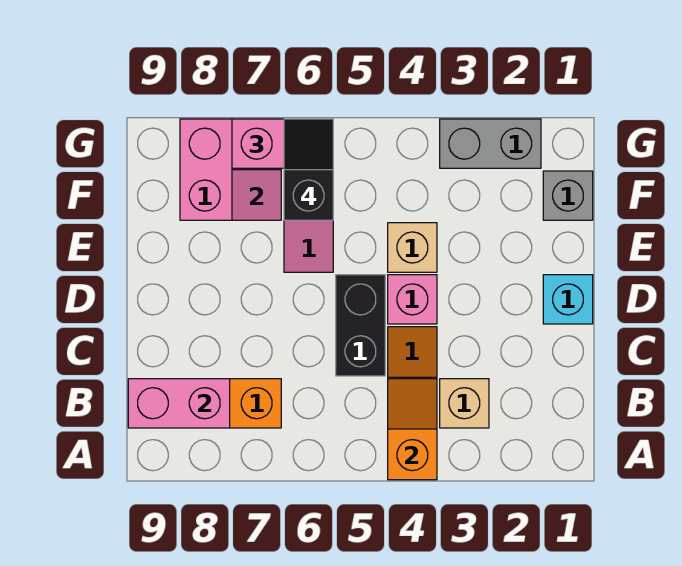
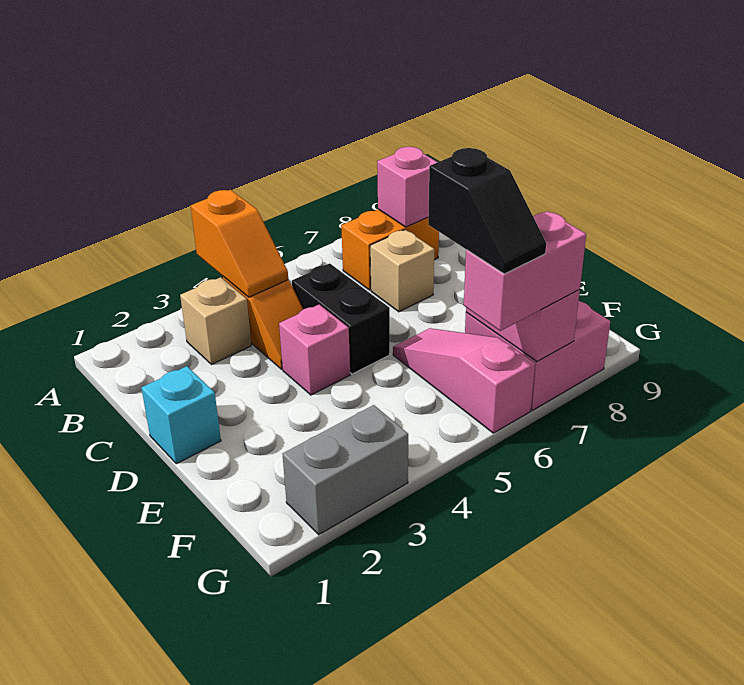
pink 1x2 brick [128,379,230,428] -> pink 1x1 brick [377,147,437,227]
tan 1x1 brick [388,223,437,272] -> tan 1x1 brick moved to [370,230,434,312]
grey 1x1 brick [543,171,593,220] -> none

